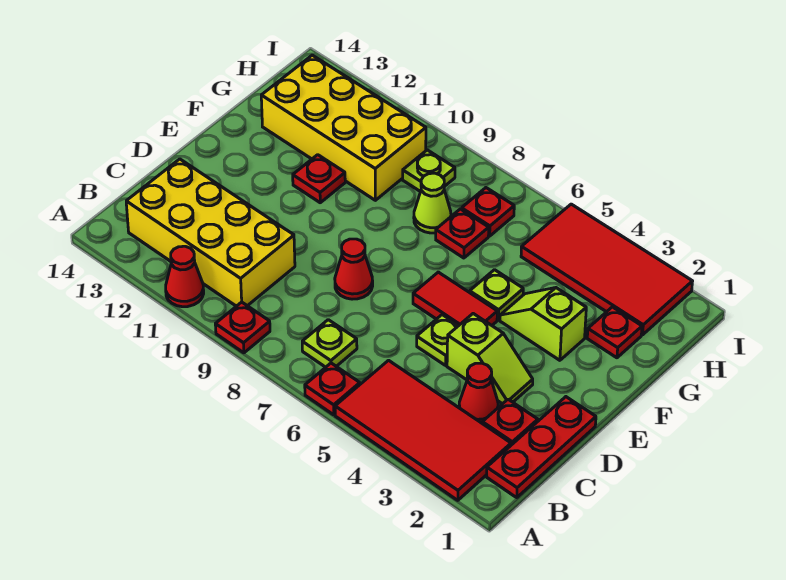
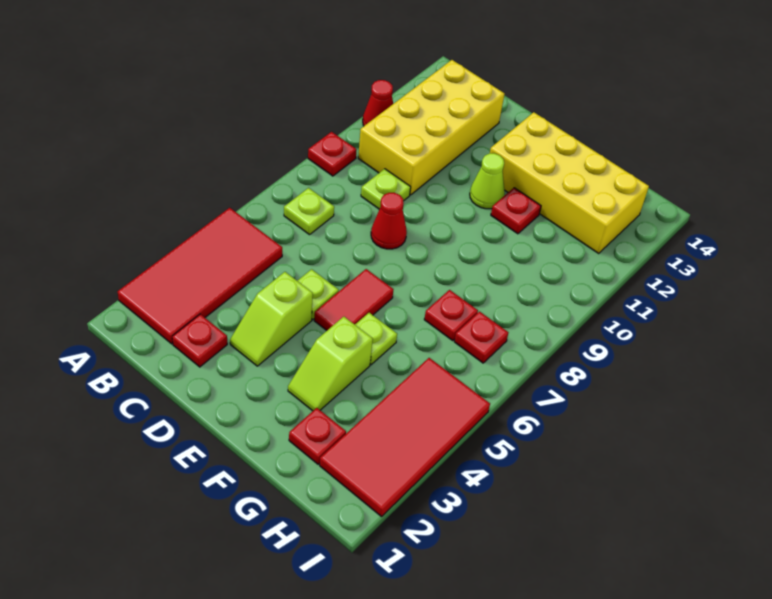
red 1x1 plate [305,363,360,415] -> none
red 1x3 plate [487,397,596,497] -> none
red 1x1 cone [459,363,498,423] -> none
lime 1x2 slope [500,288,586,360] -> lime 1x2 slope turned to [288,317,373,411]
lime 1x1 cone [414,173,451,233] -> lime 1x1 cone moved to [470,153,505,209]
yellow 2x4 brick [261,55,426,200] -> yellow 2x4 brick turned to [490,112,649,253]
lime 1x1 plate [403,150,455,192] -> lime 1x1 plate moved to [361,169,411,209]

